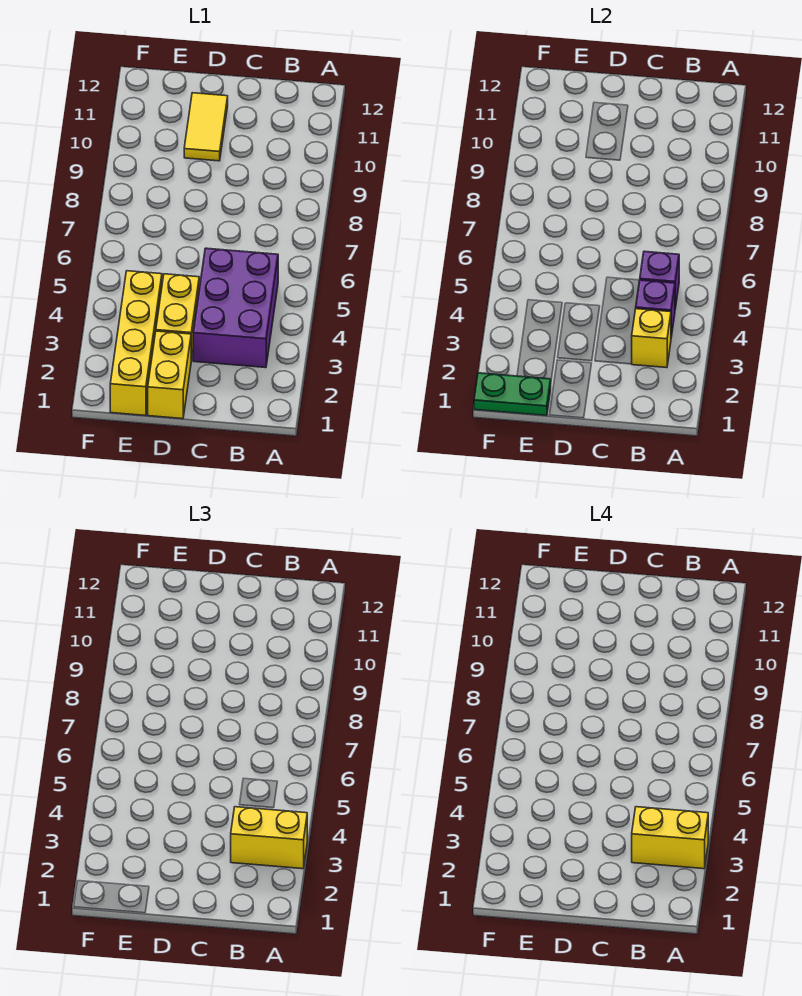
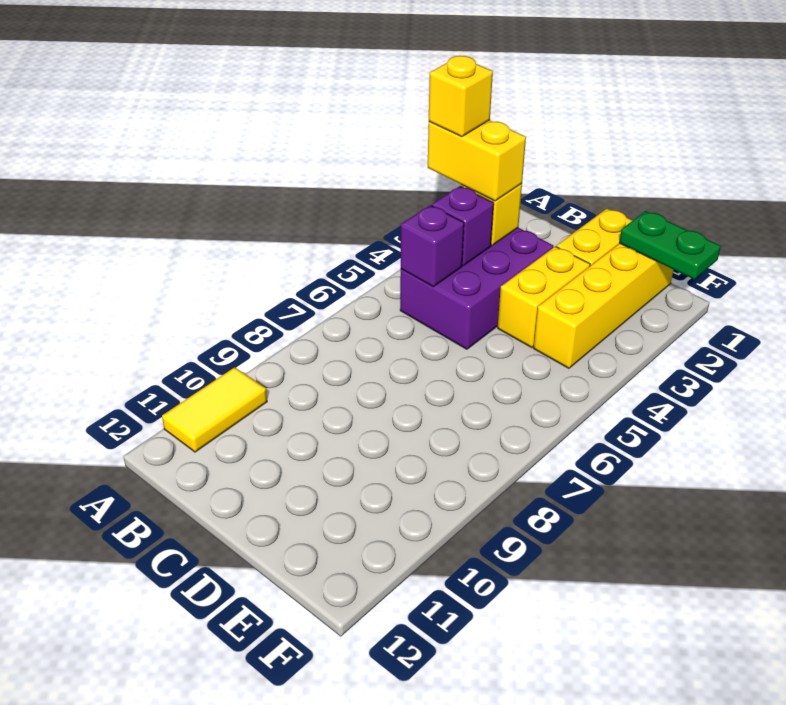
yellow 1x2 brick [632,807,708,869] -> yellow 1x1 brick [429,56,493,137]
yellow 1x2 tile [184,93,228,161] -> yellow 1x2 tile moved to [162,367,267,452]

